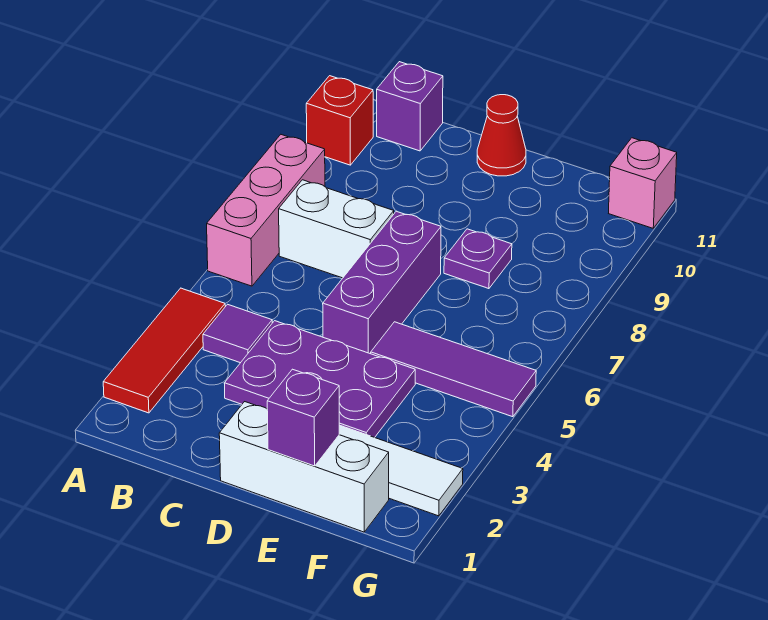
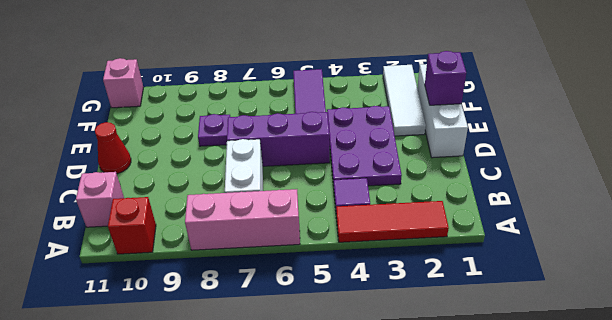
purple 1x1 brick [377,62,443,151] -> pink 1x1 brick [76,172,124,227]

